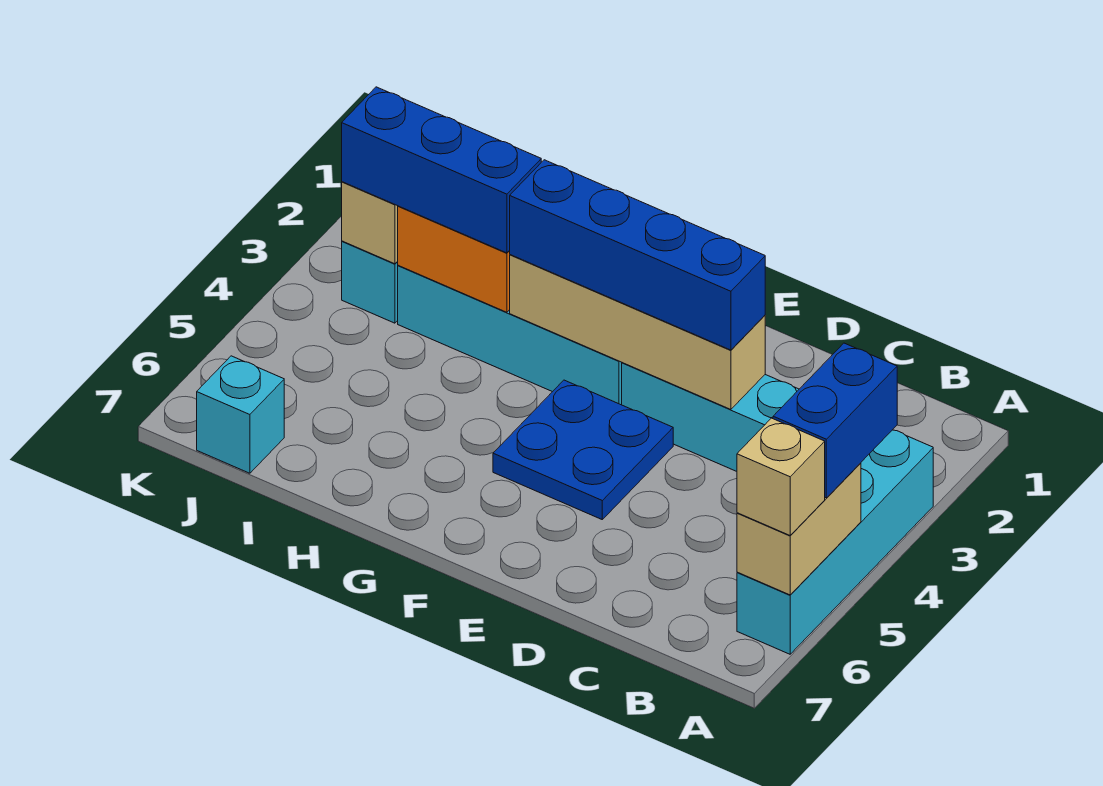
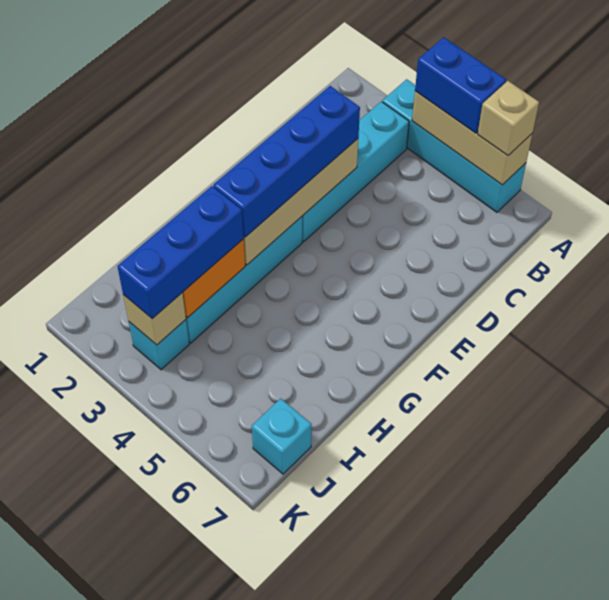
tan 1x2 brick [737,463,861,595] -> tan 1x3 brick [412,91,532,185]
blue 2x2 plate [493,380,673,519] -> none

